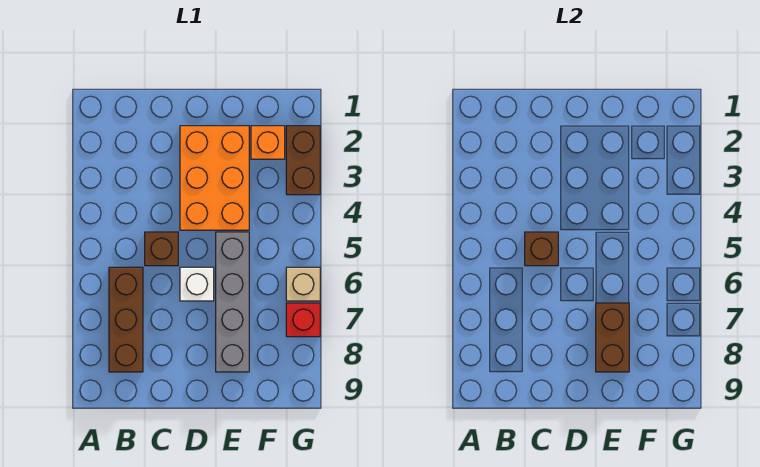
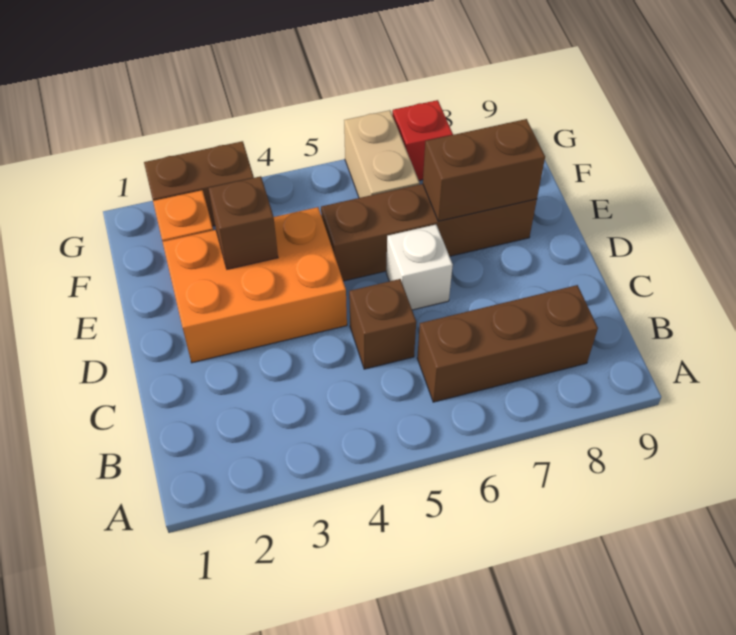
brown 1x1 brick [525,232,558,266] -> brown 1x1 brick moved to [208,176,278,269]
grey 1x4 brick [216,232,249,372] -> brown 1x4 brick [321,184,537,281]
tan 1x1 brick [286,267,320,301] -> tan 1x2 brick [344,110,419,198]

